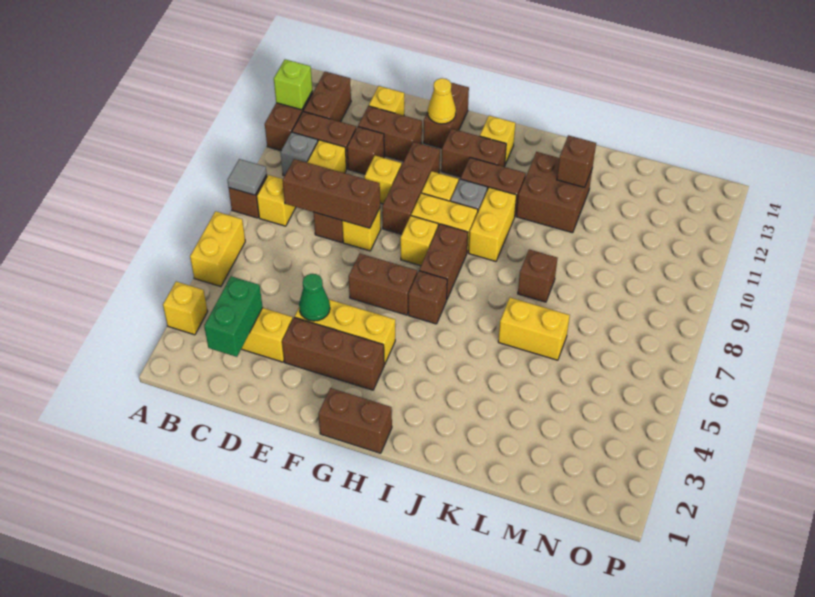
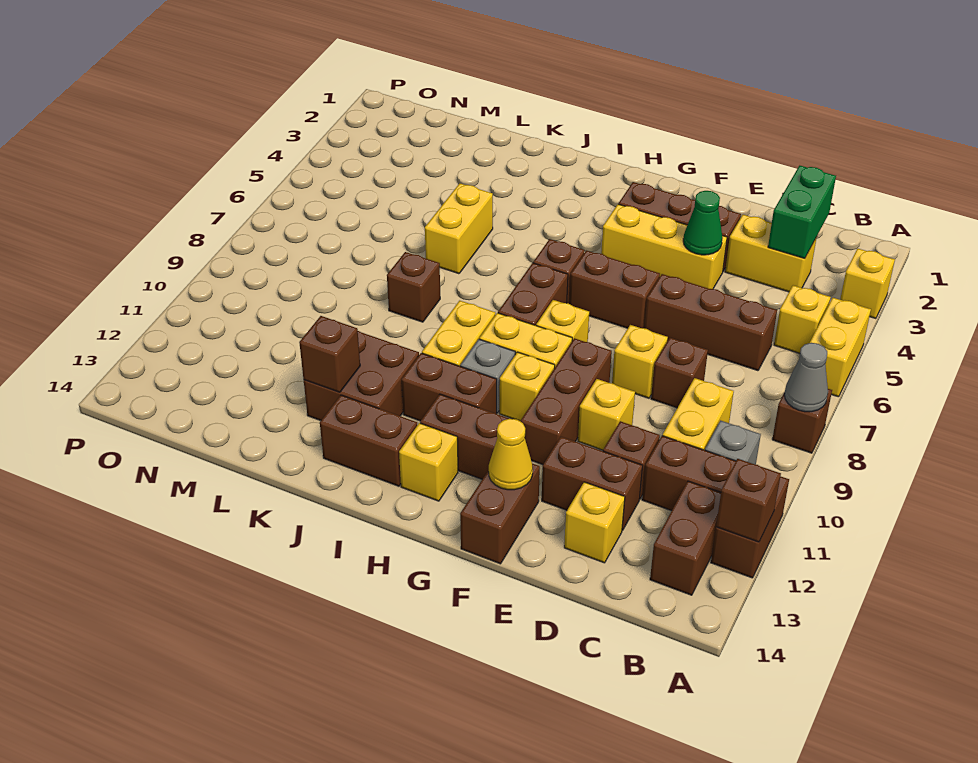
grey 1x1 tile [227,159,267,195] -> grey 1x1 cone [784,343,828,412]
lime 1x1 brick [274,59,312,110] -> brown 1x1 brick [716,459,781,542]
yellow 1x1 brick [257,175,296,226] -> yellow 1x1 brick moved to [774,285,831,353]
brown 1x3 brick [282,159,380,228] -> brown 1x3 brick moved to [644,274,777,371]
brown 1x2 brick [318,388,392,453] -> brown 1x2 brick moved to [320,395,417,486]
yellow 1x2 brick [498,298,570,360] -> yellow 1x2 brick turned to [425,183,493,274]

